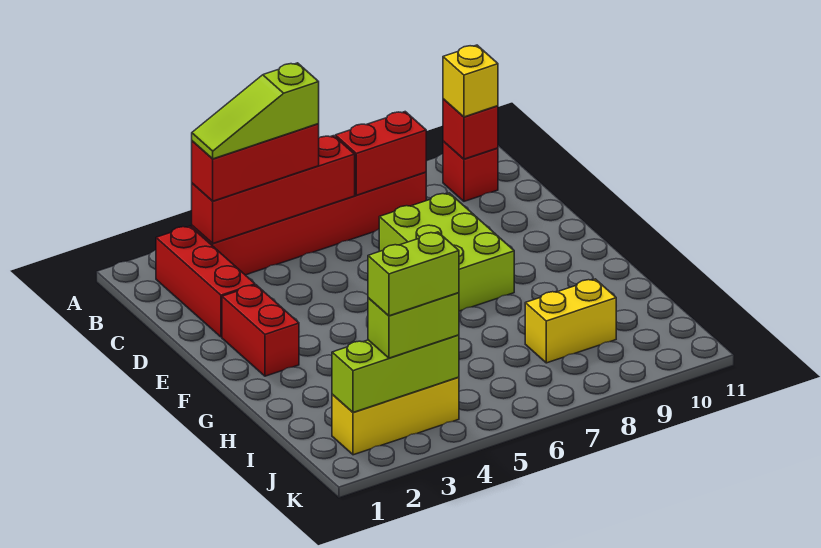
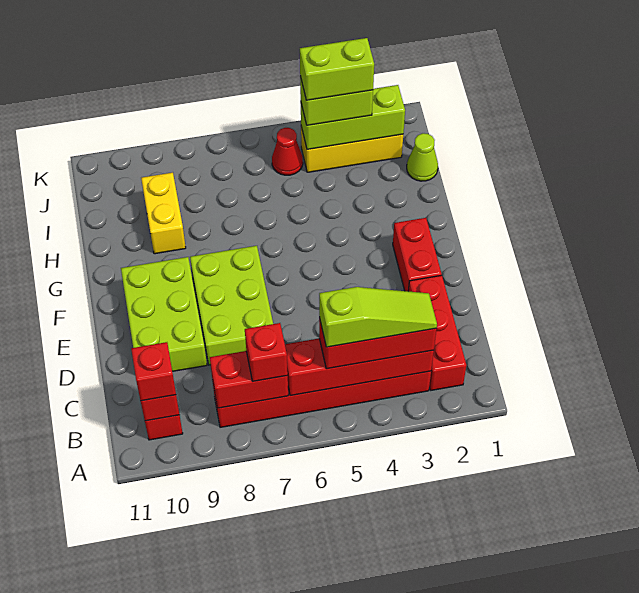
none -> red 1x1 brick [245,323,288,382]
yellow 1x1 brick [443,45,498,117] -> red 1x1 brick [131,342,176,401]
none -> lime 2x3 brick [121,257,207,371]
none -> lime 1x1 cone [407,133,438,181]
yellow 1x2 brick [525,279,616,363] -> yellow 1x2 brick turned to [141,173,186,254]
none -> red 1x1 cone [272,128,303,175]

